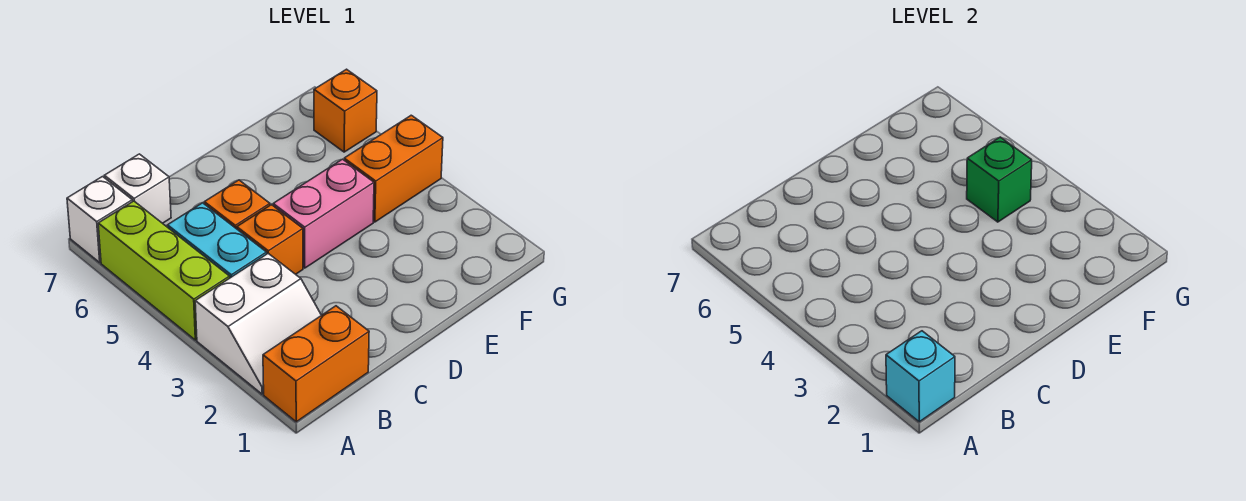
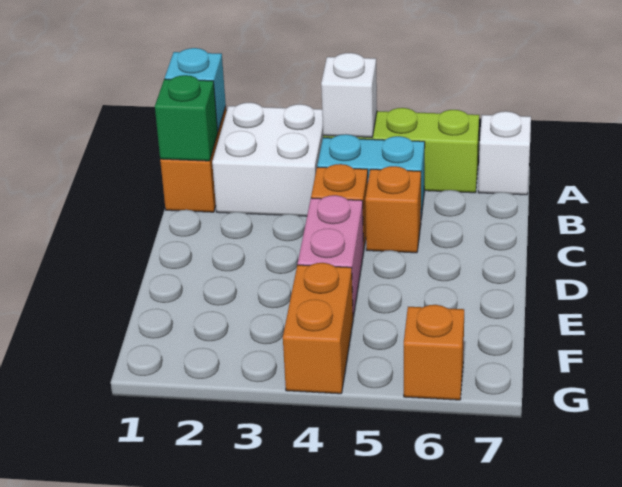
white 2x2 slope [195,254,321,394] -> white 2x2 brick [212,102,323,216]
white 1x1 brick [104,154,171,223] -> white 1x1 brick moved to [321,53,377,137]
green 1x1 brick [967,137,1032,222] -> green 1x1 brick moved to [155,75,218,161]

